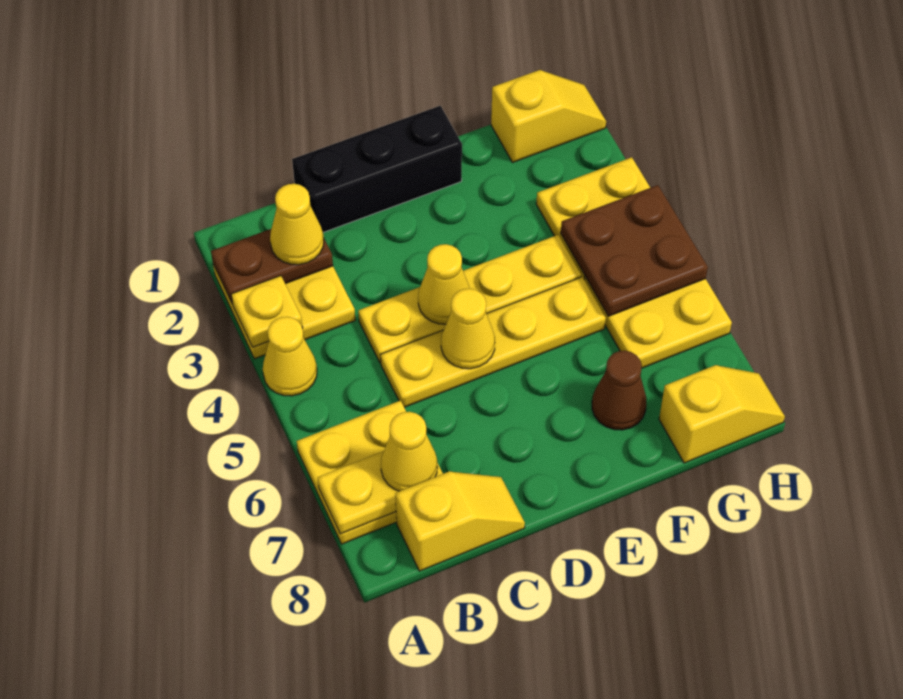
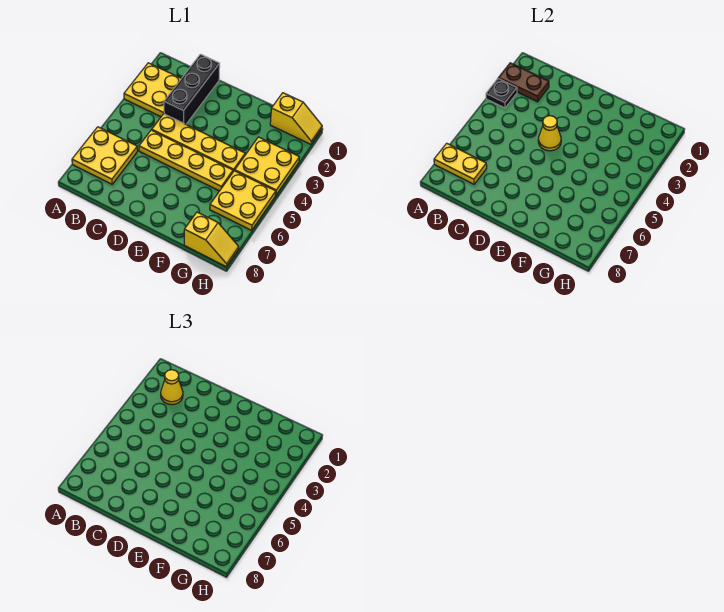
yellow 1x1 plate [231,276,303,347] -> black 1x1 plate [486,79,517,108]
yellow 1x1 cone [263,317,317,396] -> none
yellow 1x1 cone [381,412,437,491] -> none
yellow 1x2 slope [395,471,525,571] -> none
black 1x3 brick [292,106,462,232] -> black 1x3 brick turned to [164,54,220,124]
yellow 1x1 cone [441,289,495,369] -> none
brown 1x1 cone [592,351,646,430] -> none
brown 2x2 plate [561,185,708,316] -> none

